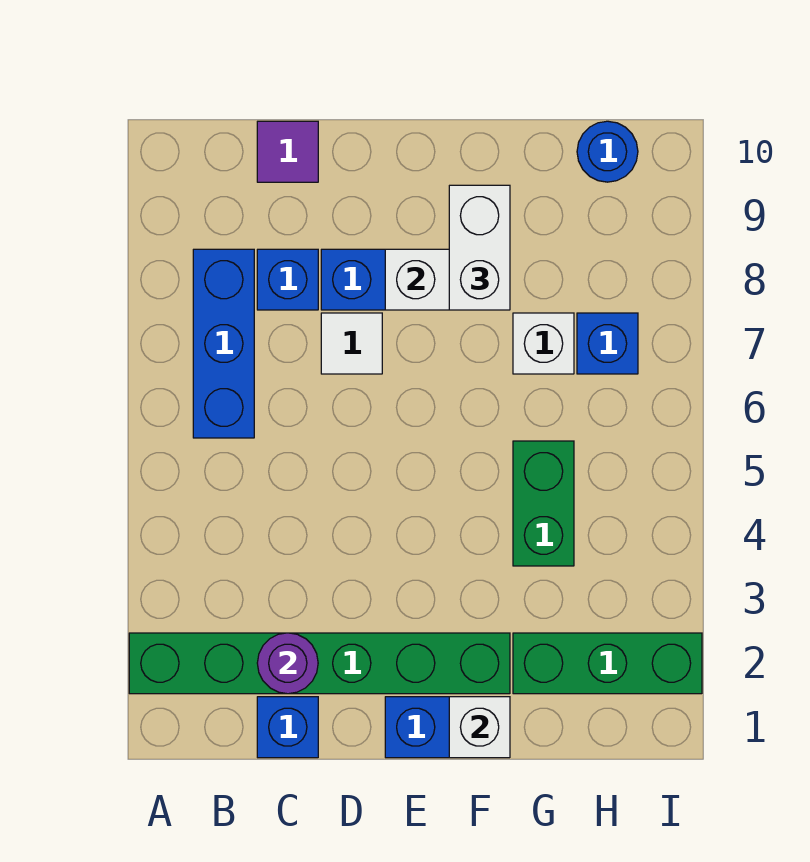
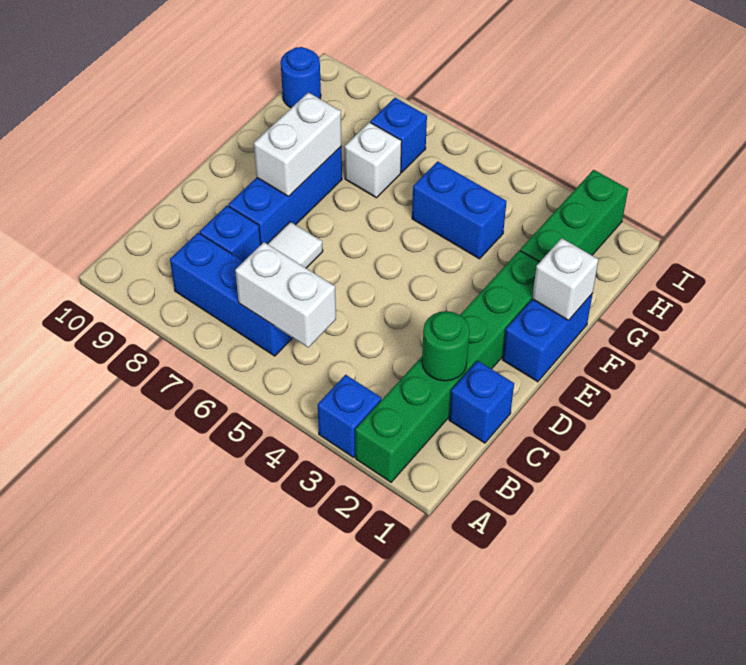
none -> blue 1x1 brick [318,375,381,457]
purple 1x1 round brick [257,633,318,694] -> green 1x1 round brick [422,311,470,381]
purple 1x1 tile [257,121,318,182] -> none
white 1x2 brick [449,185,510,310] -> white 1x2 brick moved to [235,242,336,347]
green 1x2 brick [513,441,574,566] -> blue 1x2 brick [412,161,507,259]

